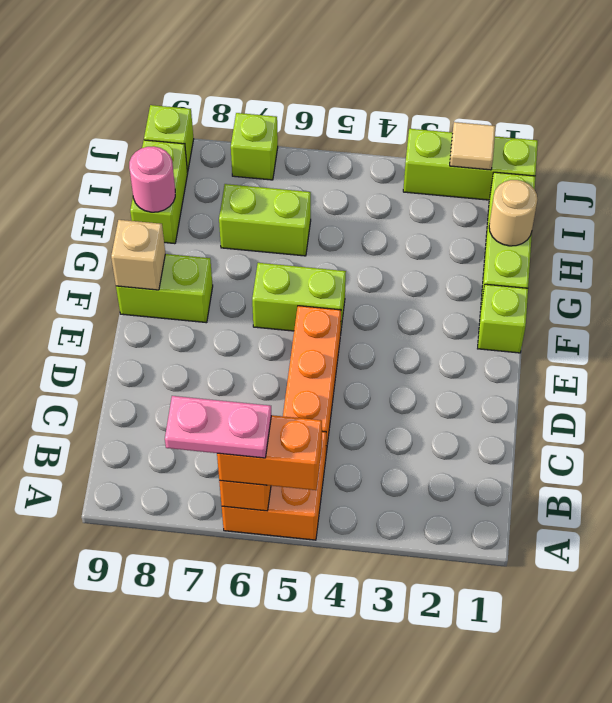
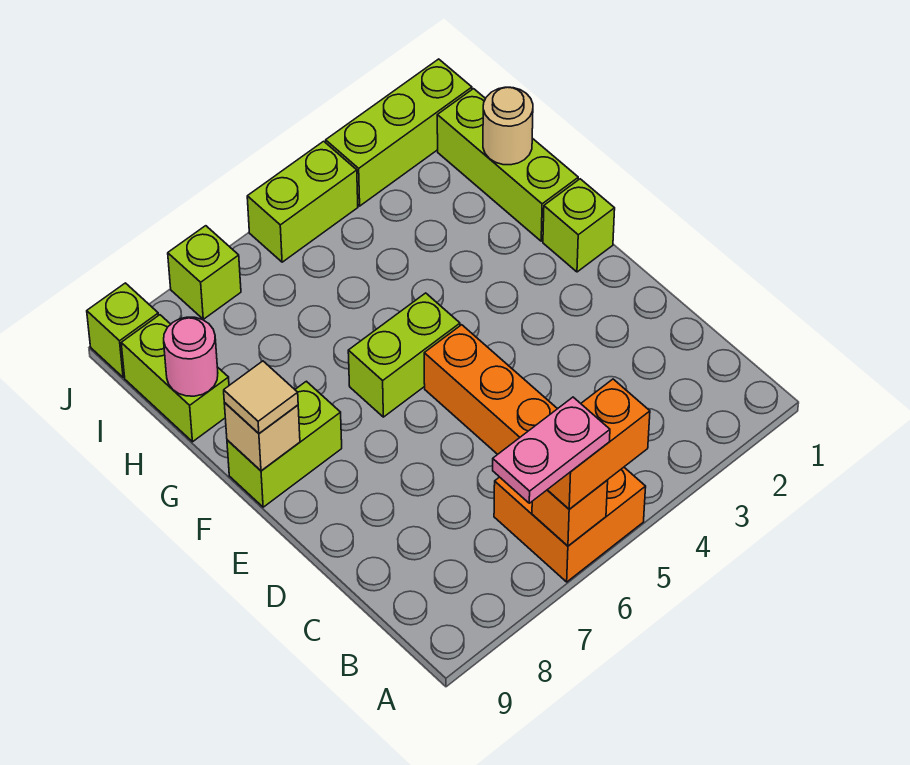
lime 1x2 brick [219,184,311,256] -> lime 1x2 brick moved to [247,141,358,262]
tan 1x1 tile [450,122,496,170] -> tan 1x1 tile moved to [224,361,298,433]

